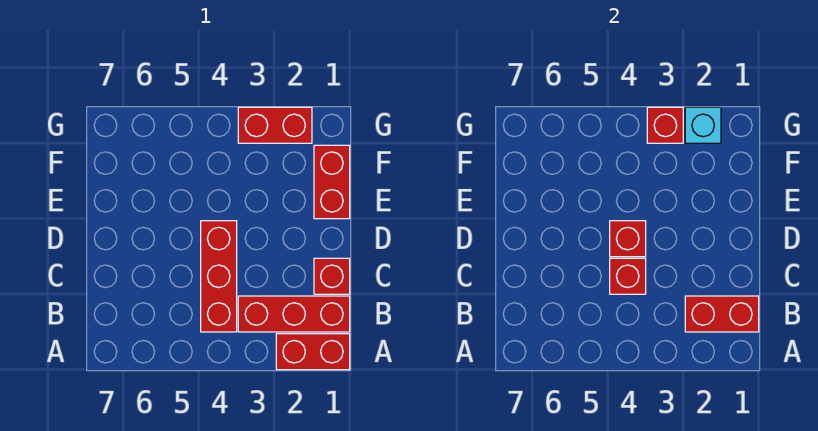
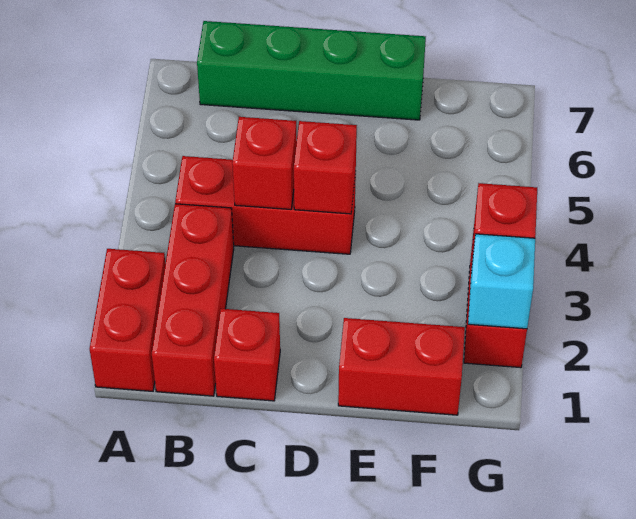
red 1x2 brick [685,296,759,332] -> none
none -> green 1x4 brick [197,21,426,120]

